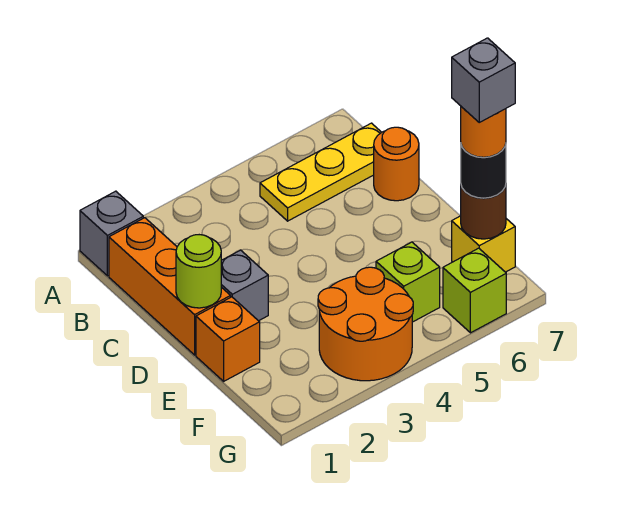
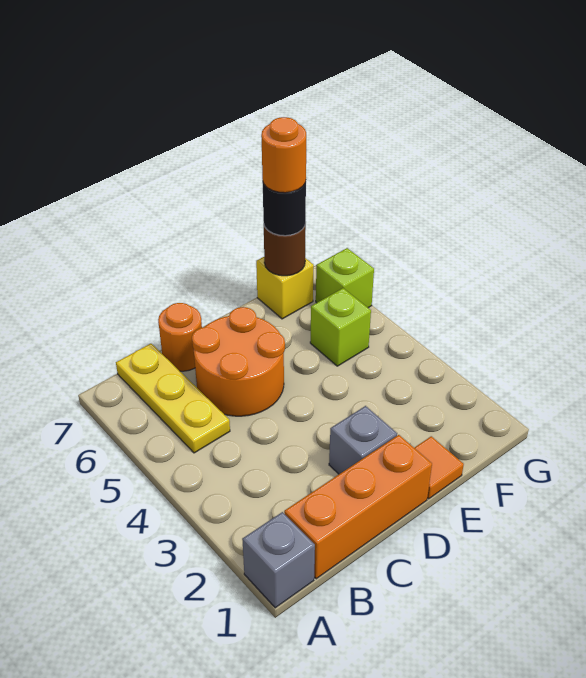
lime 1x1 round brick [176,235,221,308] -> none
orange 1x1 brick [196,297,260,381] -> orange 1x1 tile [415,436,464,499]
orange 2x2 round brick [318,267,413,381] -> orange 2x2 round brick moved to [192,307,285,416]
grey 1x1 brick [452,38,515,122] -> none

